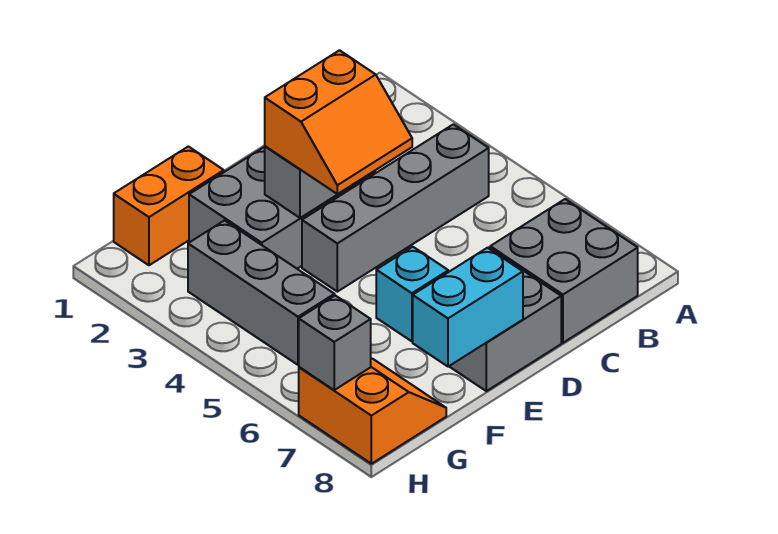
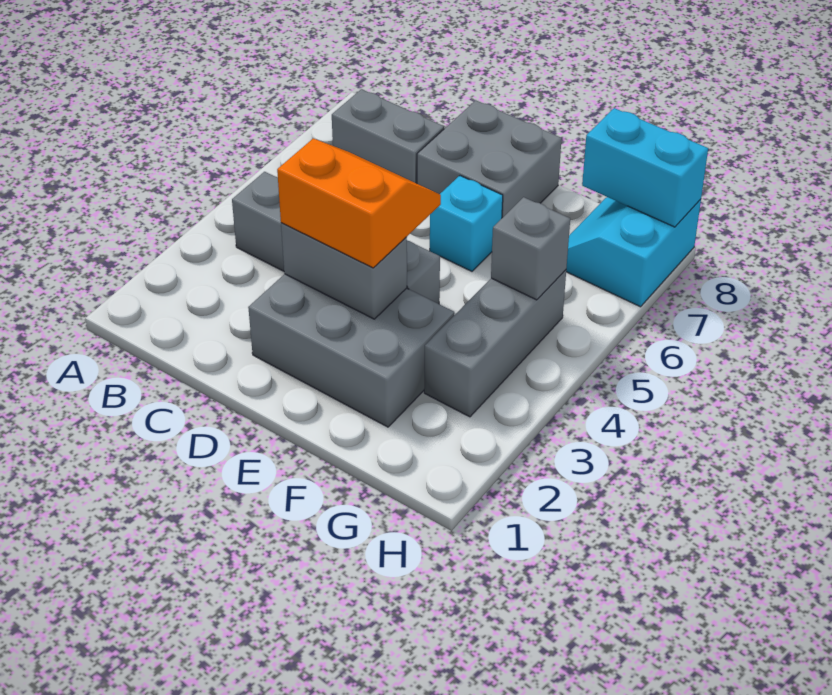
grey 2x2 brick [490,199,638,343] -> grey 1x2 brick [332,89,444,184]
cyan 1x2 brick [413,248,523,367] -> cyan 1x2 brick moved to [582,108,708,227]
orange 1x2 brick [114,146,224,265] -> none
orange 2x2 slope [299,358,446,464] -> cyan 2x2 slope [566,197,701,307]
grey 1x1 brick [299,296,371,390] -> grey 1x1 brick moved to [491,197,570,300]

